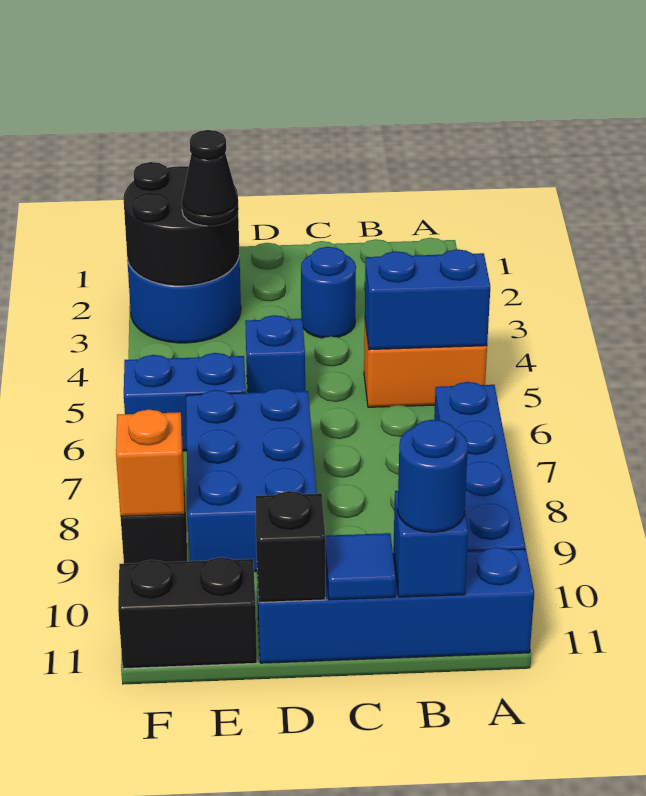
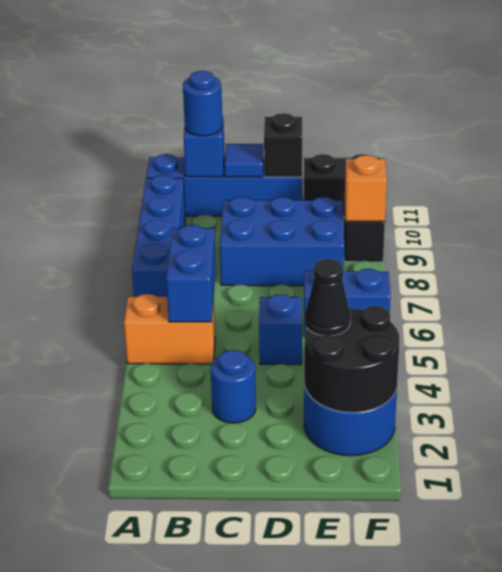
blue 1x2 brick [365,249,490,350] -> blue 1x2 brick turned to [166,225,216,322]
blue 2x3 brick [186,388,317,572] -> blue 2x3 brick turned to [220,197,344,286]

